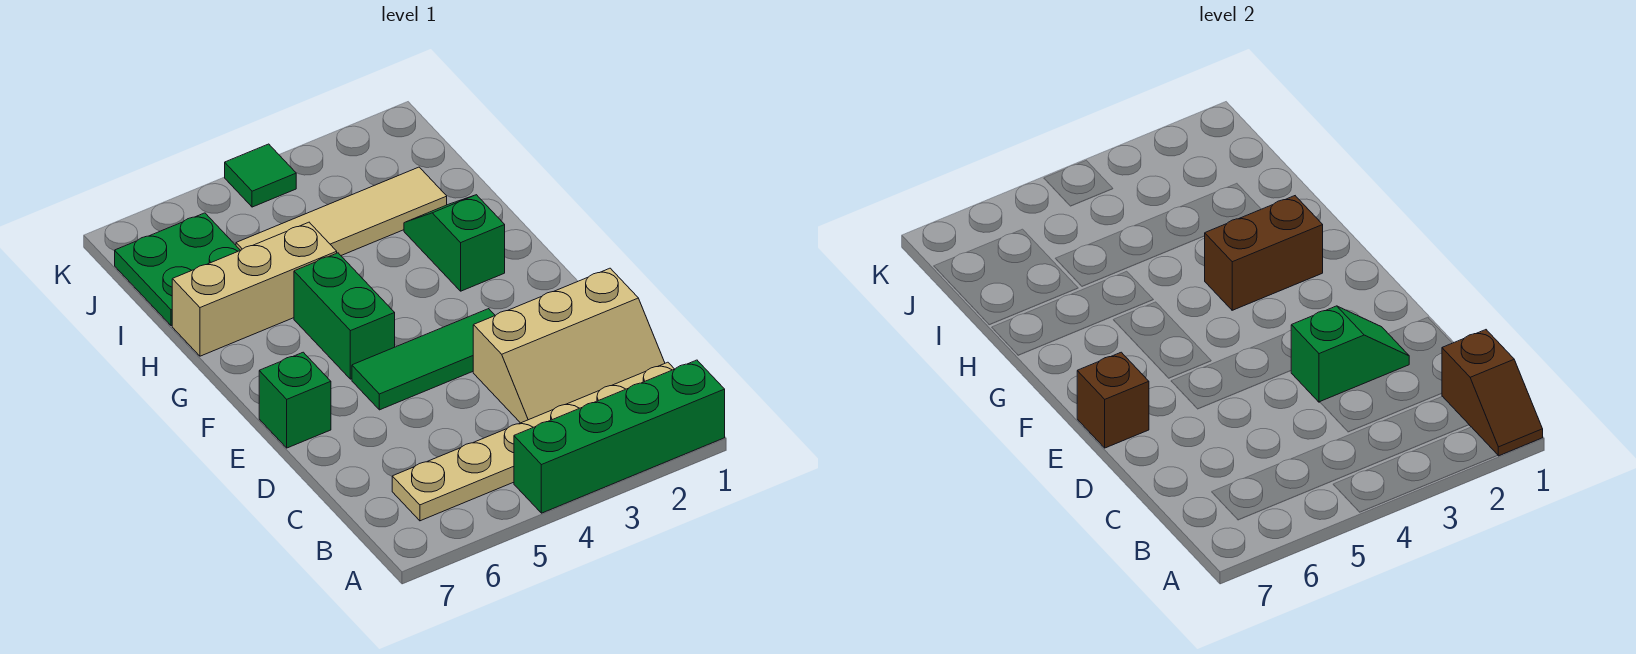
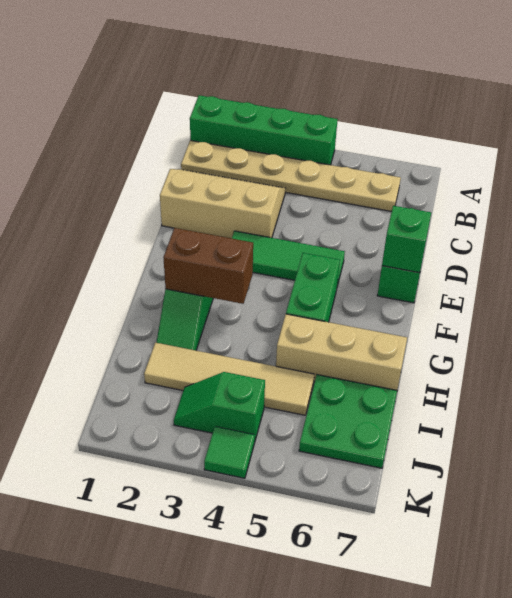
brown 1x2 slope [1442,330,1543,456] -> none
green 1x2 slope [1291,306,1409,402] -> green 1x2 slope moved to [174,372,265,440]
brown 1x1 brick [1077,352,1149,448] -> green 1x1 brick [382,206,431,273]

